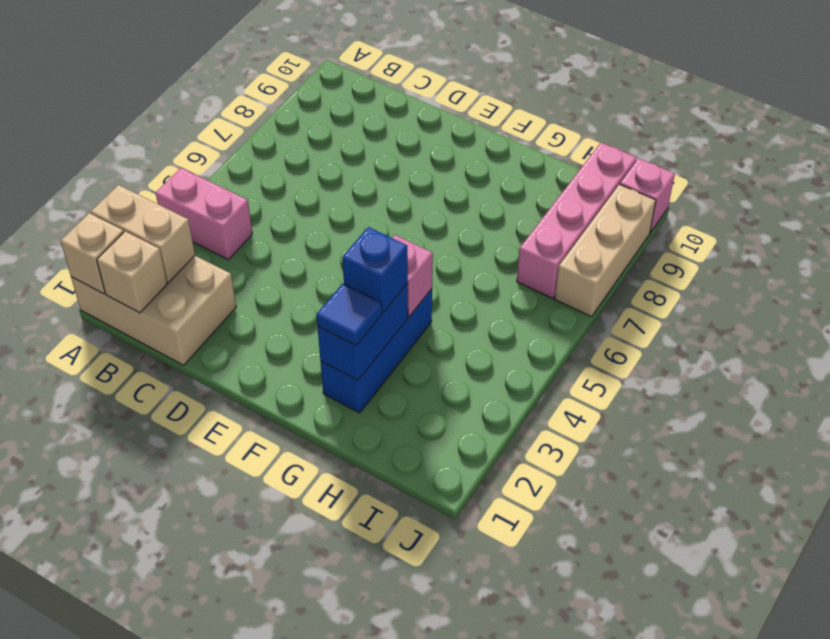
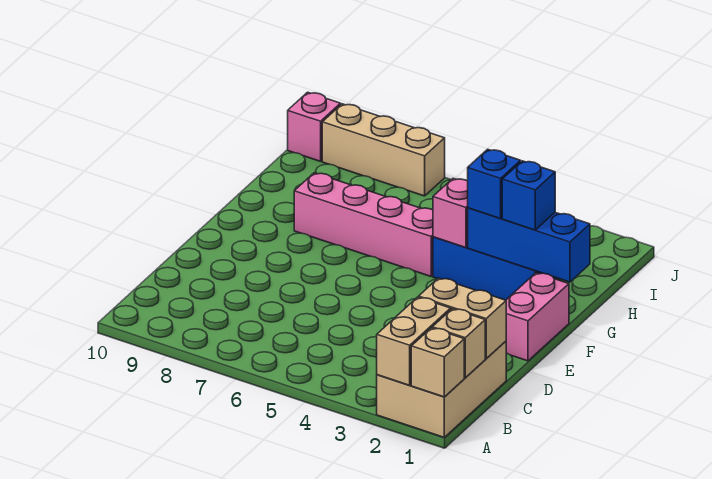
pink 1x2 brick [156,168,252,260] -> pink 1x2 brick moved to [506,273,569,361]
none -> tan 1x2 brick [419,278,506,359]
blue 1x2 brick [318,283,408,380] -> blue 1x3 brick [468,208,590,282]
blue 1x1 tile [317,284,382,345] -> blue 1x1 brick [502,161,555,230]
pink 1x4 brick [517,143,637,299] -> pink 1x4 brick moved to [294,173,433,276]

